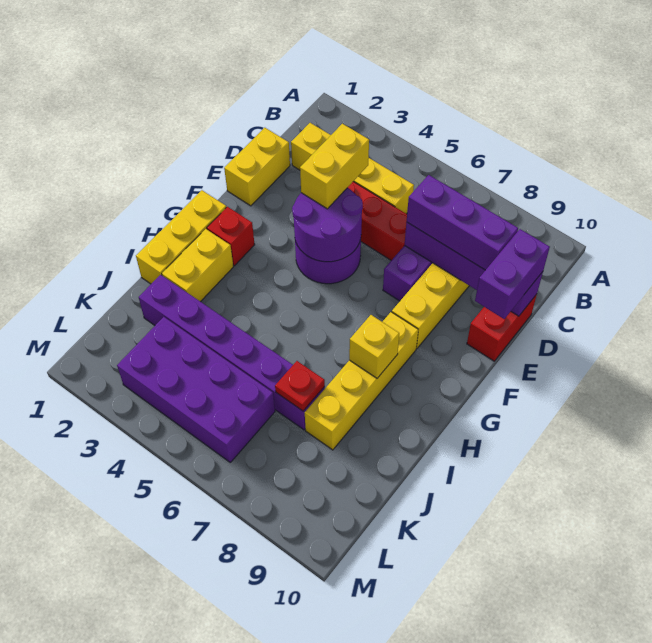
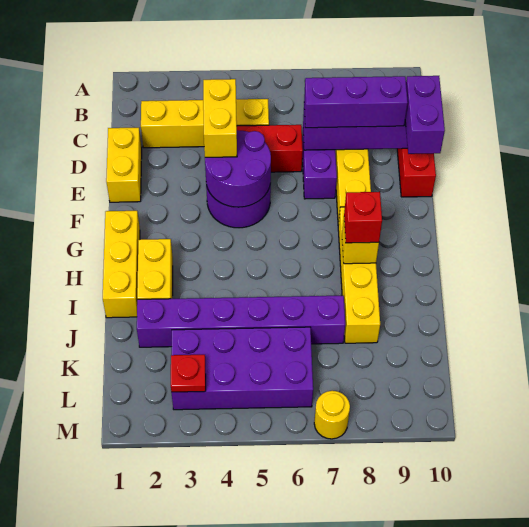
red 1x1 brick [207,207,255,266] -> red 1x1 brick moved to [344,192,382,243]
red 1x1 plate [275,361,325,411] -> red 1x1 plate moved to [171,355,206,392]
none -> yellow 1x1 round brick [314,391,350,439]

